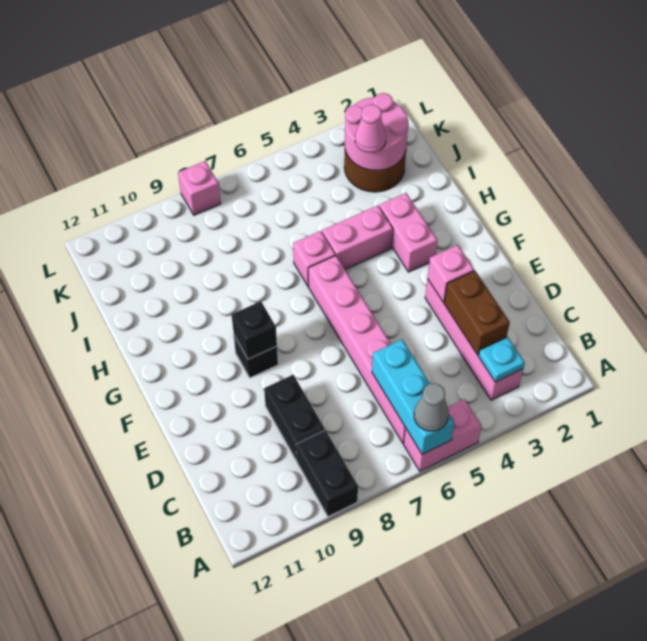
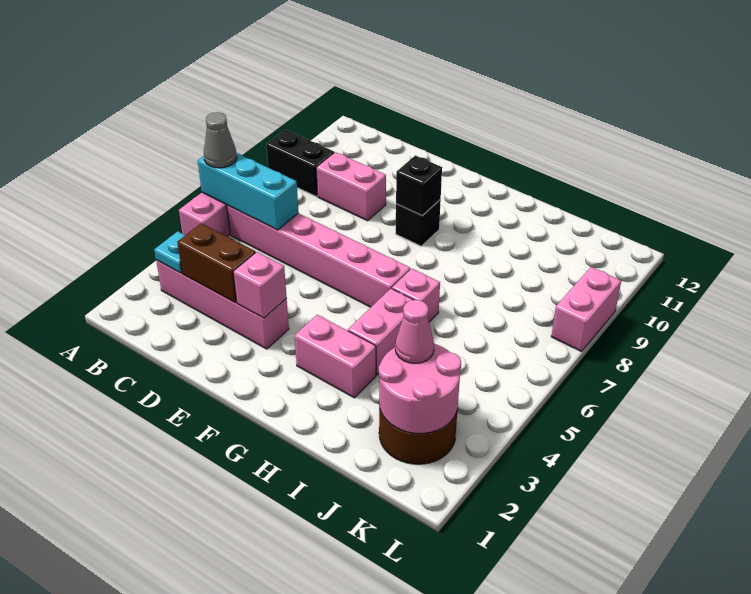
black 1x2 brick [264,375,325,459] -> pink 1x2 brick [316,152,386,221]
pink 1x1 brick [178,161,221,215] -> pink 1x2 brick [551,267,621,352]

